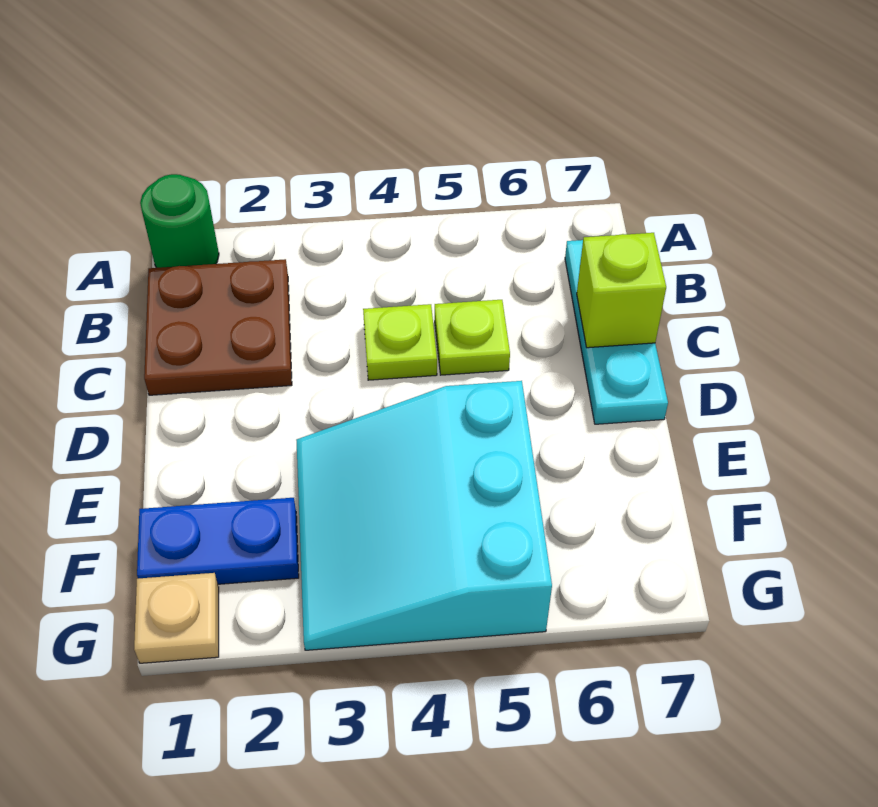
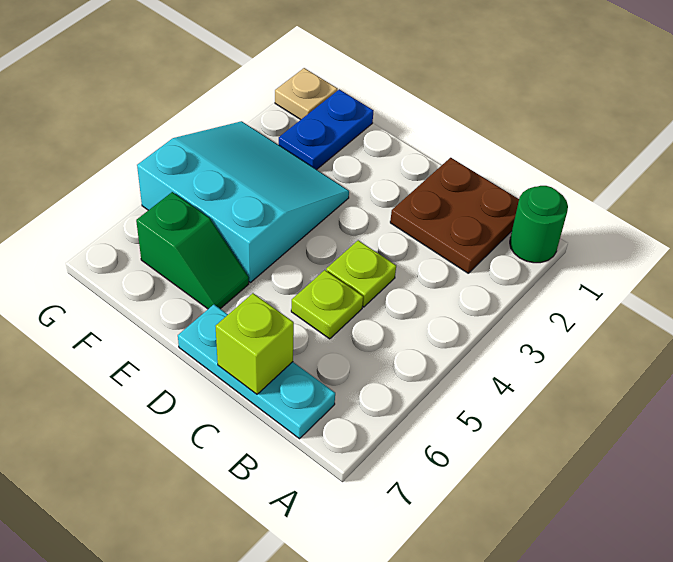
none -> green 1x2 slope [136,192,249,309]

